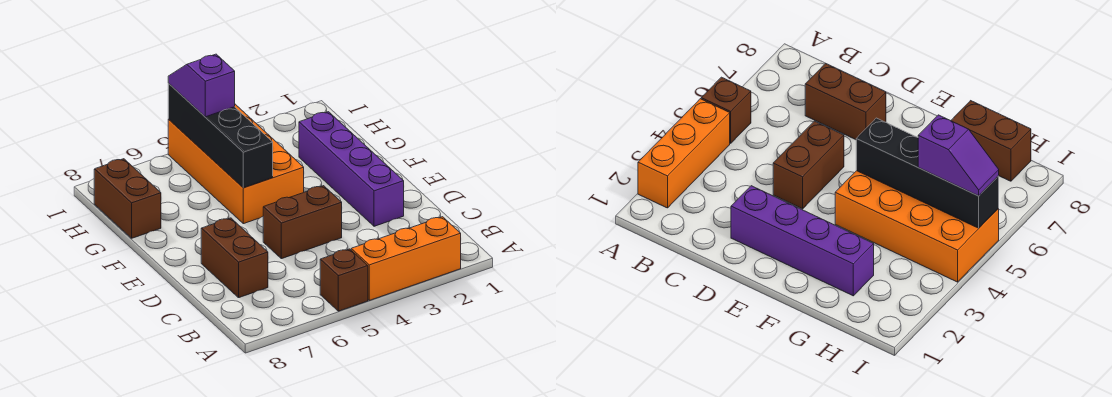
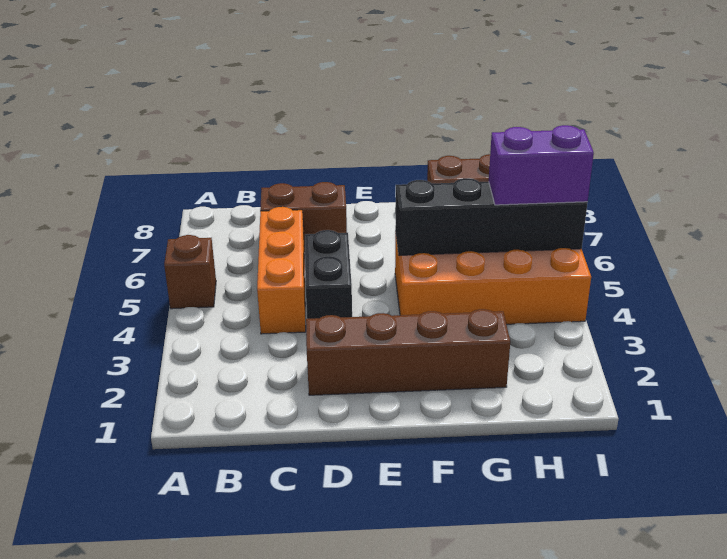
orange 1x3 brick [351,217,461,300] -> orange 1x3 brick moved to [257,207,306,334]
purple 1x4 brick [299,112,404,226] -> brown 1x4 brick [306,309,510,395]
brown 1x2 brick [263,186,342,259] -> black 1x2 brick [305,230,352,319]
purple 1x2 slope [168,54,235,117] -> purple 1x2 brick [489,125,594,205]

